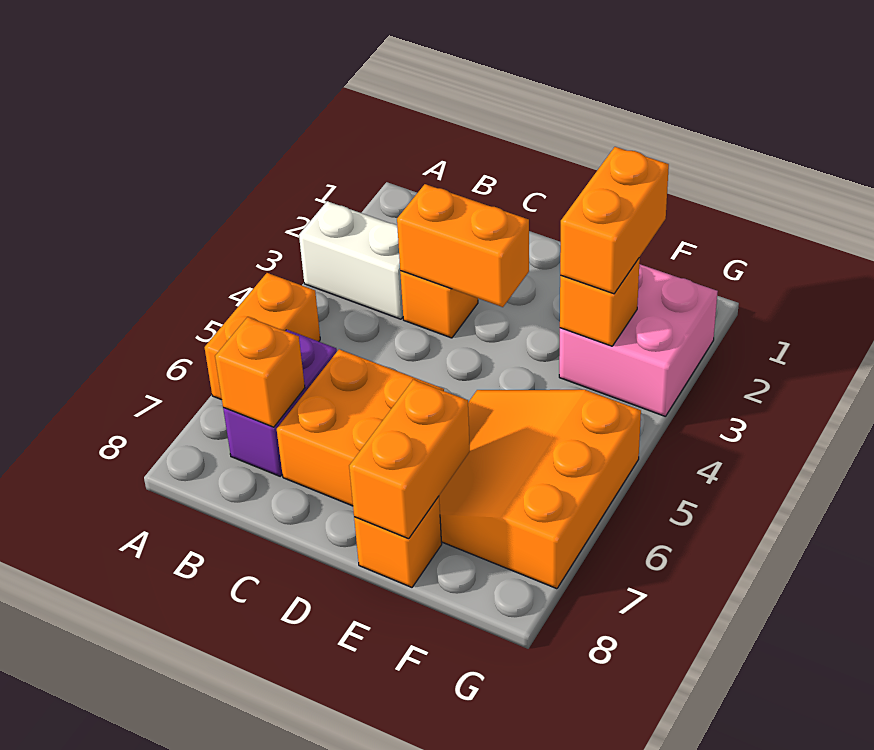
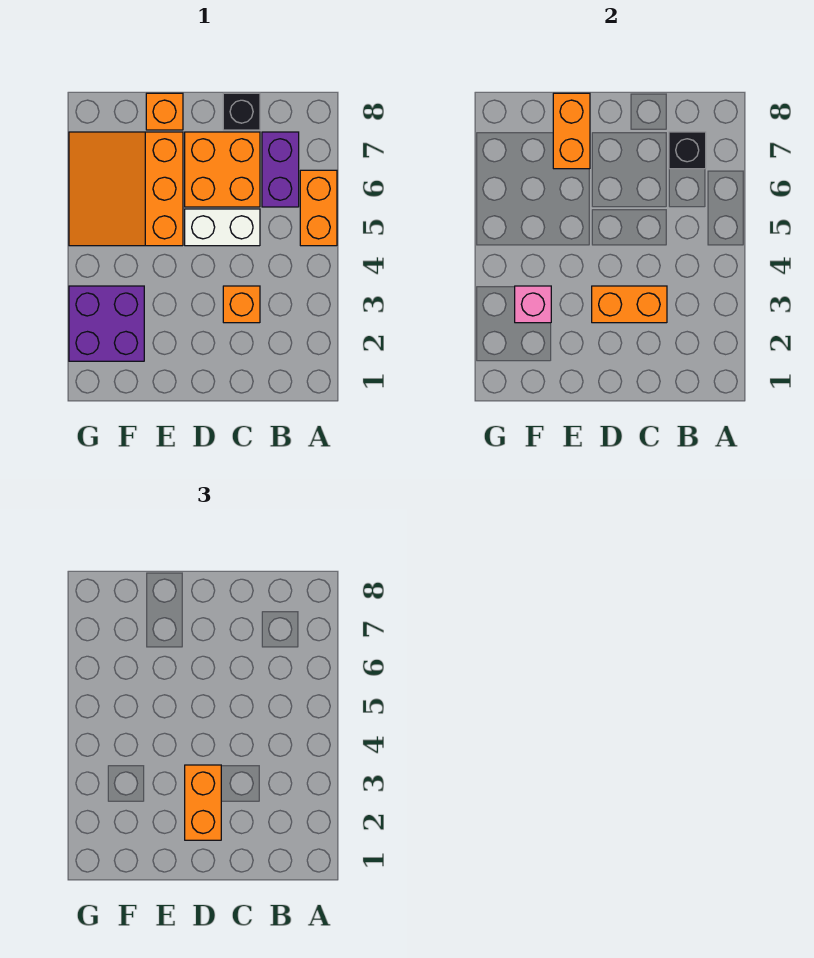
white 1x2 brick [299,201,403,319] -> white 1x2 brick moved to [185,209,260,246]
orange 1x1 brick [215,317,305,427] -> black 1x1 brick [669,132,706,169]
none -> black 1x1 brick [223,93,260,130]
orange 3x3 slope [439,390,641,589] -> orange 3x3 slope turned to [69,132,183,246]
pink 2x2 brick [559,264,718,417] -> purple 2x2 brick [69,286,144,361]
orange 1x2 brick [560,147,669,294] -> orange 1x2 brick moved to [185,765,221,840]
orange 1x1 brick [560,258,640,346] -> pink 1x1 brick [515,286,551,323]

